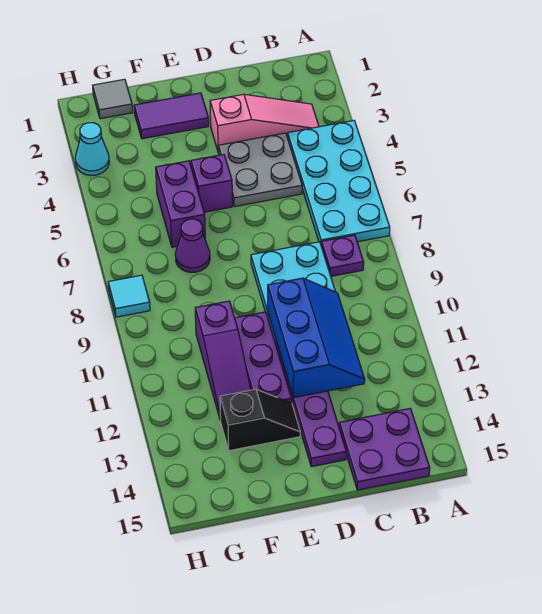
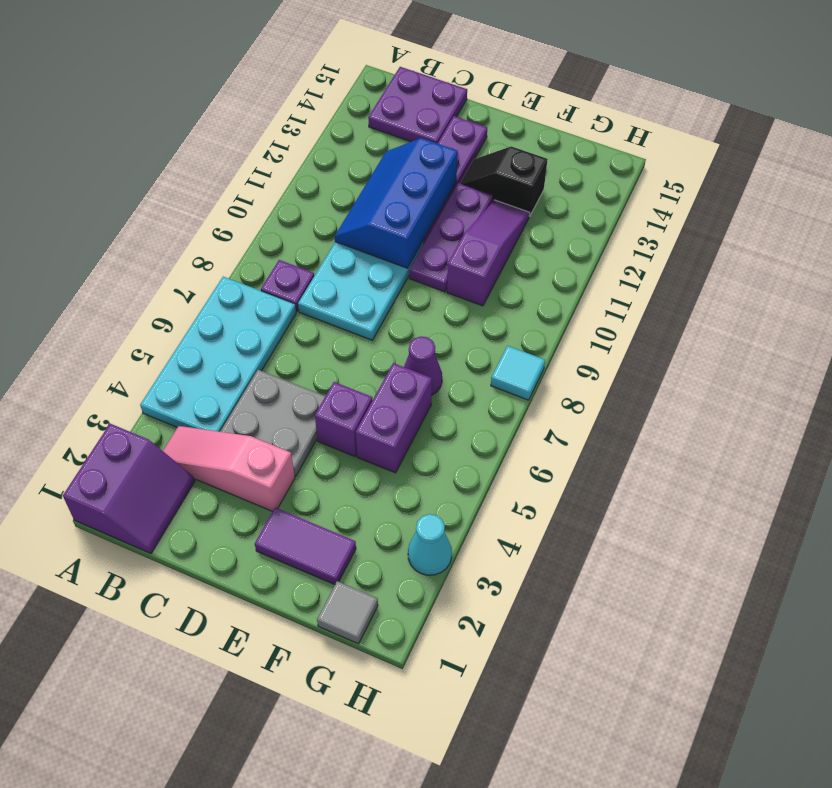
none -> purple 2x2 slope [63,424,195,553]

